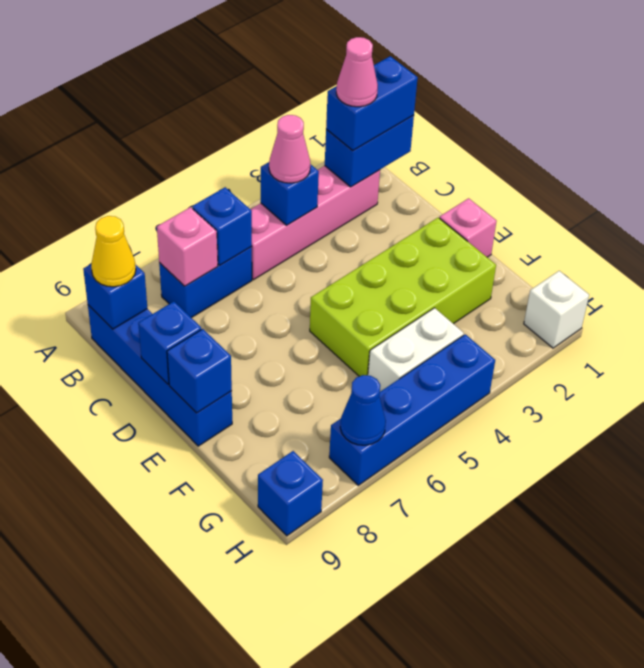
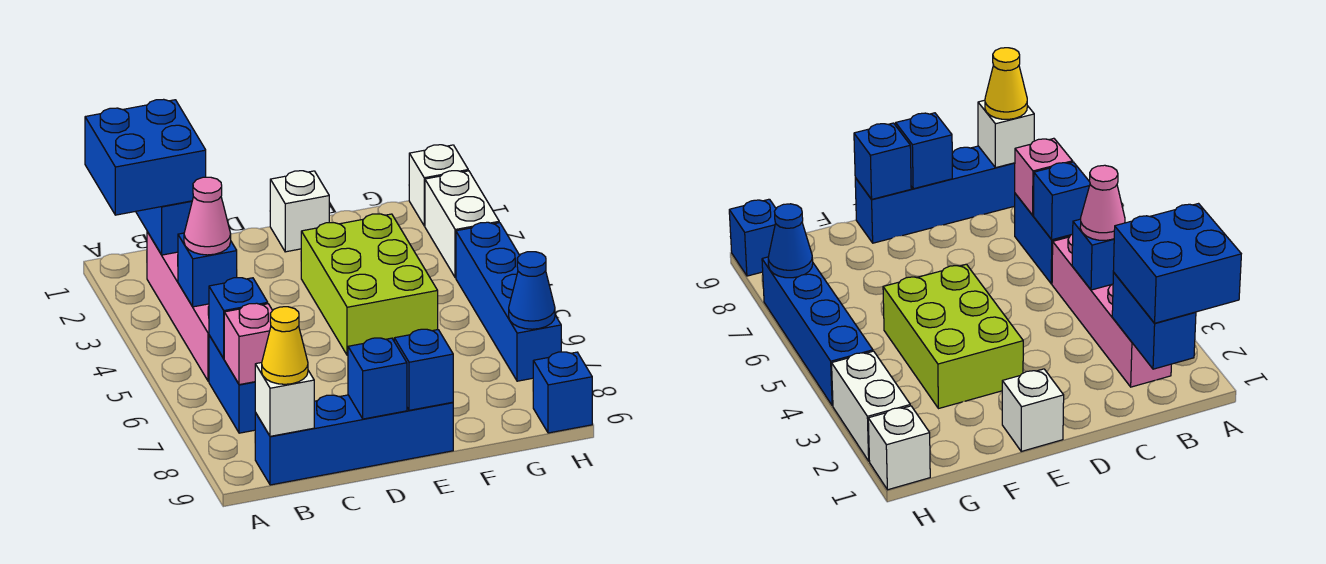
blue 1x2 brick [326,56,418,151] -> blue 2x2 brick [85,99,206,215]
pink 1x1 cone [336,37,378,107] -> none
blue 1x1 brick [83,264,147,329] -> white 1x1 brick [255,363,314,436]
pink 1x1 brick [440,198,497,257] -> white 1x1 brick [270,171,329,252]
lime 2x4 brick [310,218,496,376] -> lime 2x3 brick [301,214,438,355]
white 1x2 brick [368,308,464,392] -> white 1x2 brick moved to [425,171,499,278]

